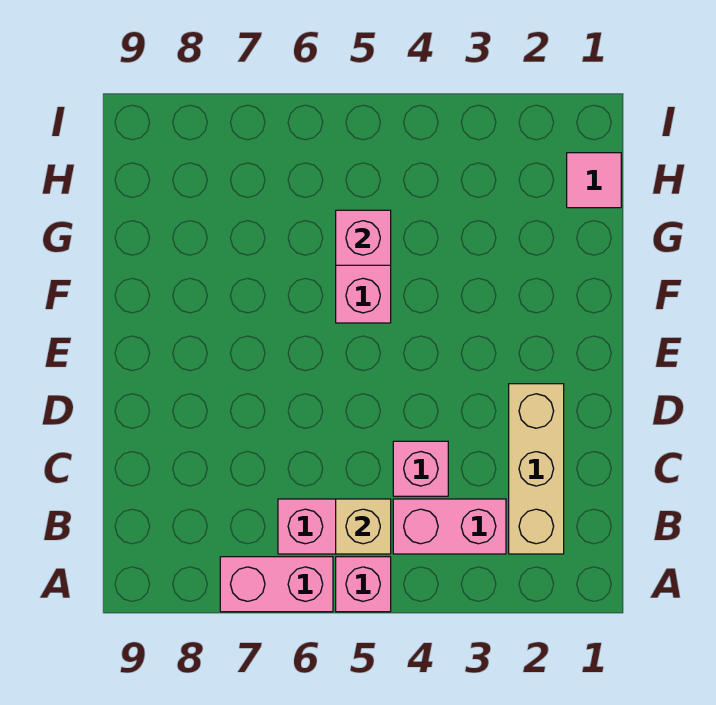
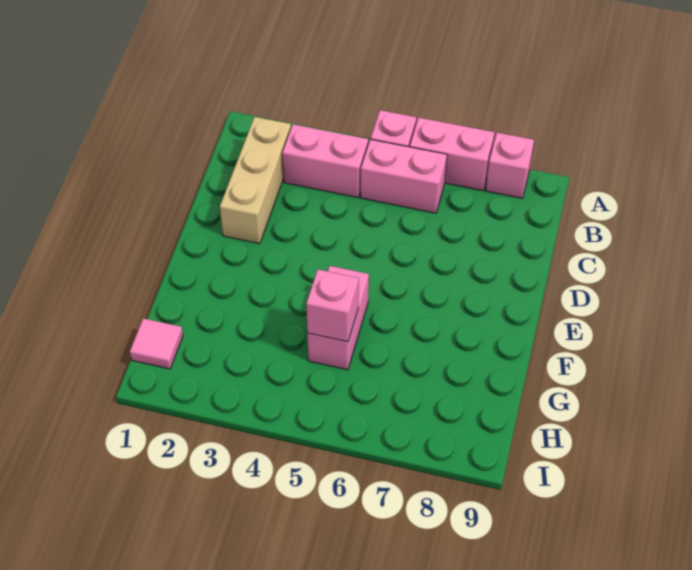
tan 1x1 brick [336,499,391,554] -> none
pink 1x1 brick [393,441,448,496] -> pink 1x1 brick moved to [486,133,534,198]

